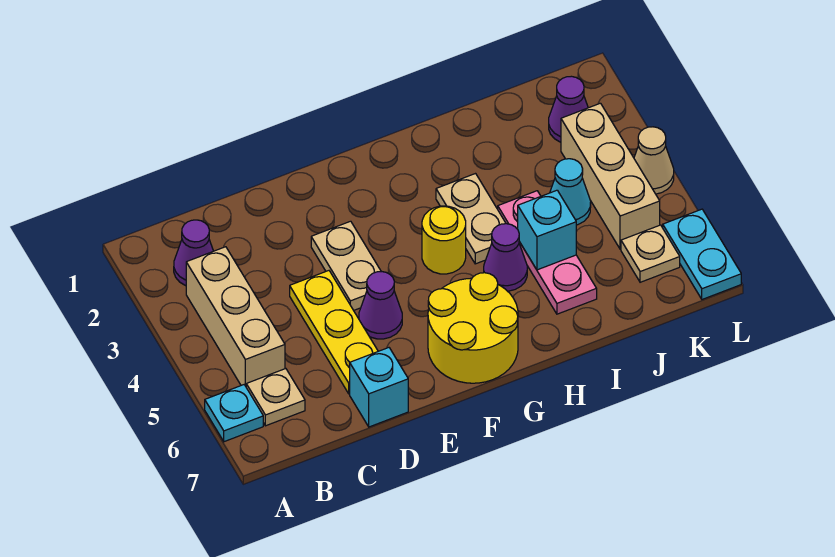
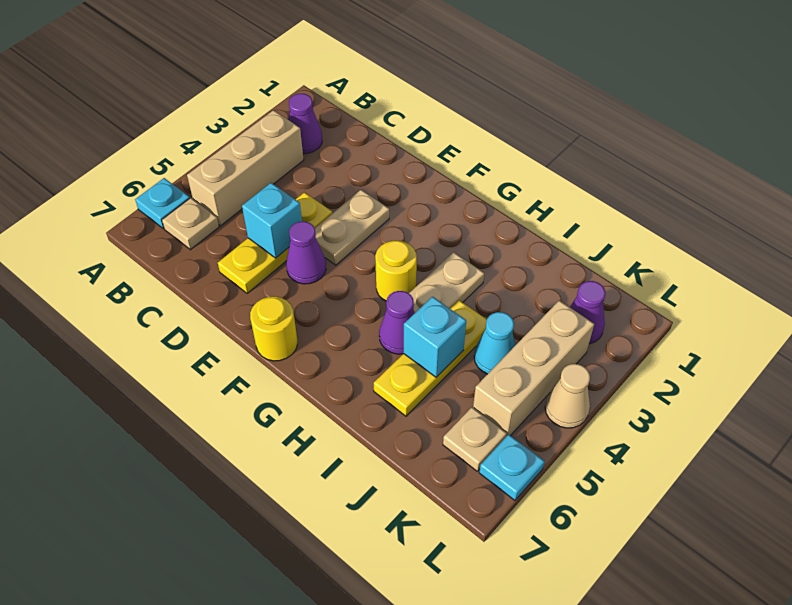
cyan 1x1 brick [350,348,408,427] -> cyan 1x1 brick moved to [242,183,302,258]
yellow 2x2 round brick [428,273,518,383] -> yellow 1x1 round brick [250,297,297,361]
pink 1x3 plate [498,191,597,314] -> yellow 1x3 plate [374,300,487,416]
cyan 1x2 plate [663,209,741,299] -> cyan 1x1 plate [479,434,545,500]

